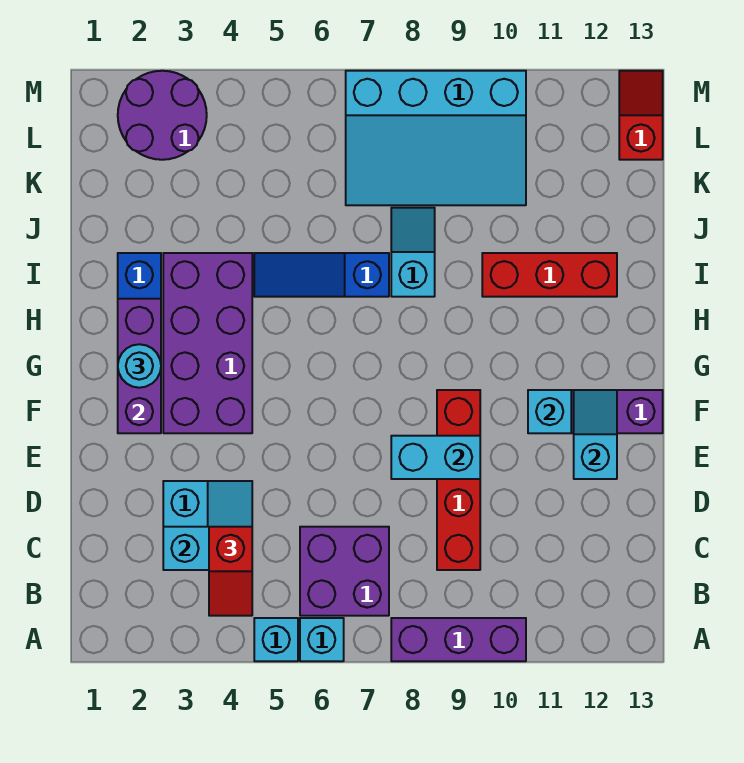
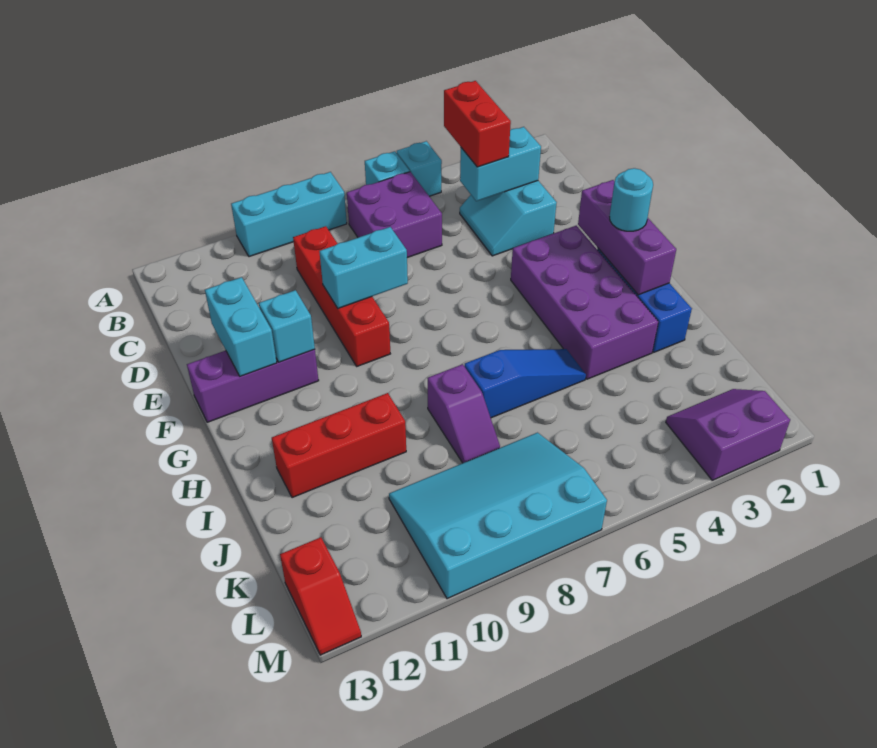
purple 1x3 brick [391,618,526,661] -> cyan 1x3 brick [231,172,347,257]
red 1x2 slope [209,527,252,616] -> red 1x2 brick [444,81,511,167]
cyan 1x2 slope [574,390,617,479] -> cyan 1x2 brick [205,277,277,376]
cyan 1x2 slope [391,208,435,297] -> purple 1x2 slope [427,364,500,463]
purple 2x2 round brick [118,71,207,160] -> purple 2x2 slope [666,389,790,480]

